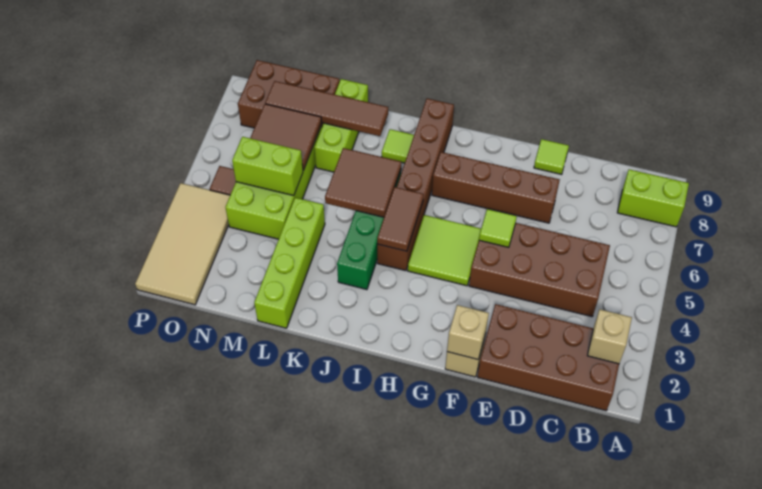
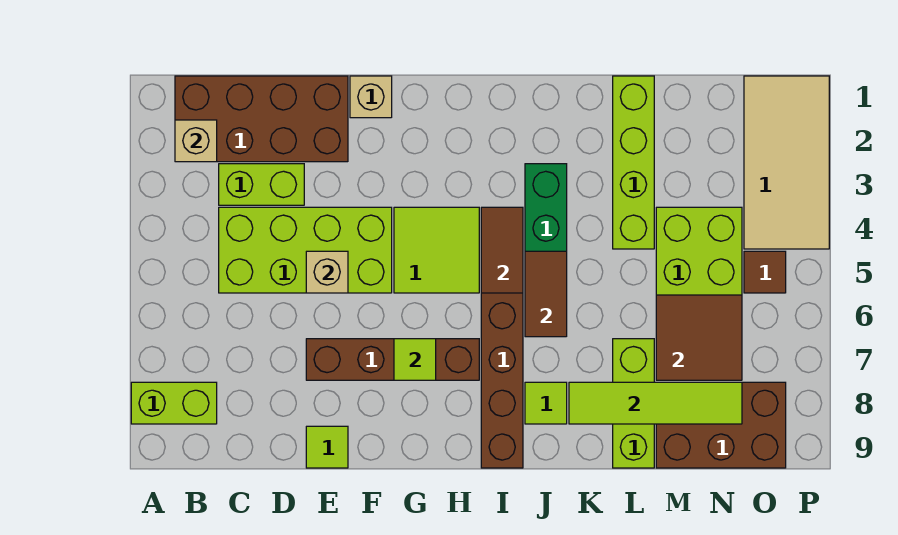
brown 2x4 brick [469,223,610,317] -> lime 2x4 brick [219,207,392,293]
tan 1x1 brick [447,305,489,359] -> tan 1x1 brick moved to [306,251,348,293]
lime 1x1 tile [479,209,517,247] -> lime 1x1 tile moved to [394,339,436,380]
brown 2x2 tile [325,148,401,217] -> brown 1x2 tile [525,251,567,337]
brown 1x4 tile [265,81,388,136] -> lime 1x4 tile [569,382,742,424]
lime 1x2 brick [232,137,303,196] -> lime 1x2 brick moved to [219,164,304,205]

